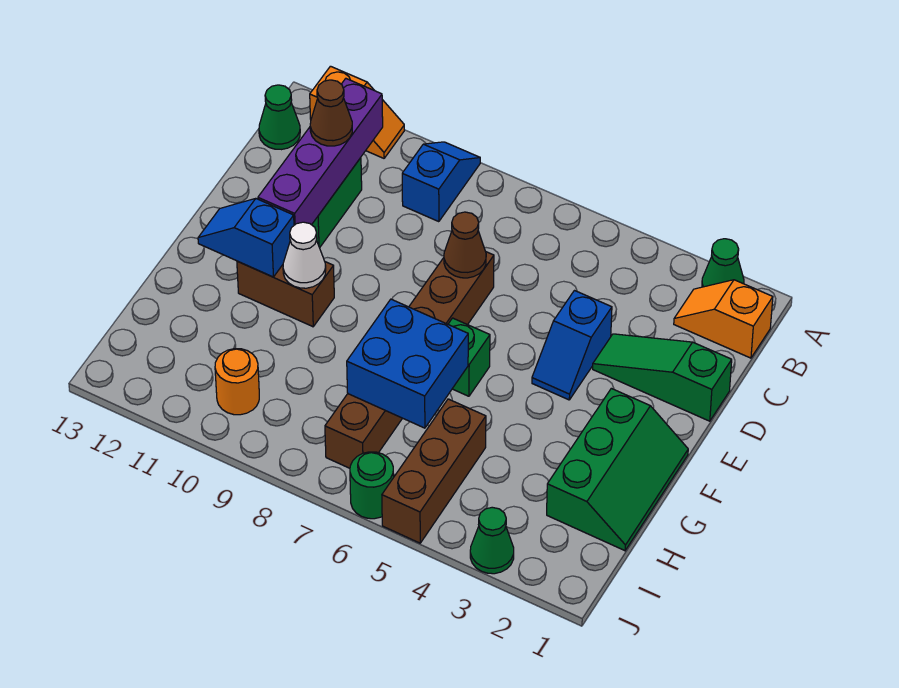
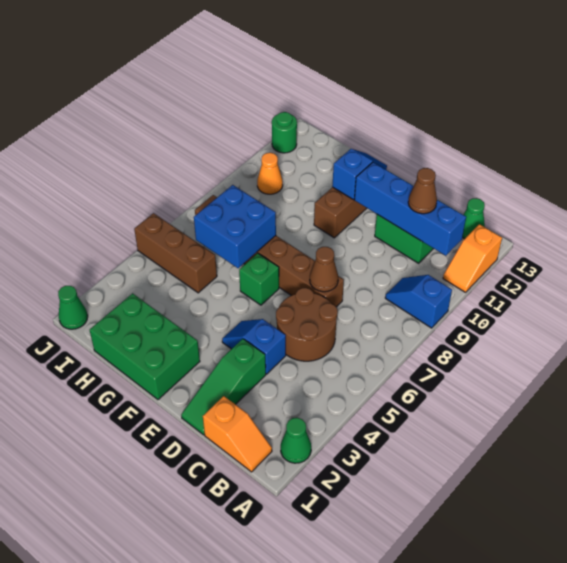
blue 1x2 slope [402,142,480,222] -> blue 1x2 slope turned to [385,275,452,328]
orange 1x2 slope [674,280,773,358] -> orange 1x2 slope turned to [203,396,272,472]
purple 1x4 brick [258,79,383,225] -> blue 1x4 brick [354,162,466,256]
none -> brown 2x2 round brick [276,288,338,361]
green 1x3 slope [593,334,732,421] -> green 1x3 slope turned to [181,339,266,435]
green 2x3 slope [547,388,688,551] -> green 2x3 brick [90,293,200,400]
white 1x1 cone [283,222,326,288] -> none
orange 1x1 round brick [215,349,259,415] -> orange 1x1 cone [257,153,283,194]
green 1x1 cone [470,507,514,574] -> green 1x1 cone moved to [58,286,88,329]
green 1x1 round brick [350,452,394,519] -> green 1x1 round brick moved to [272,112,297,153]

